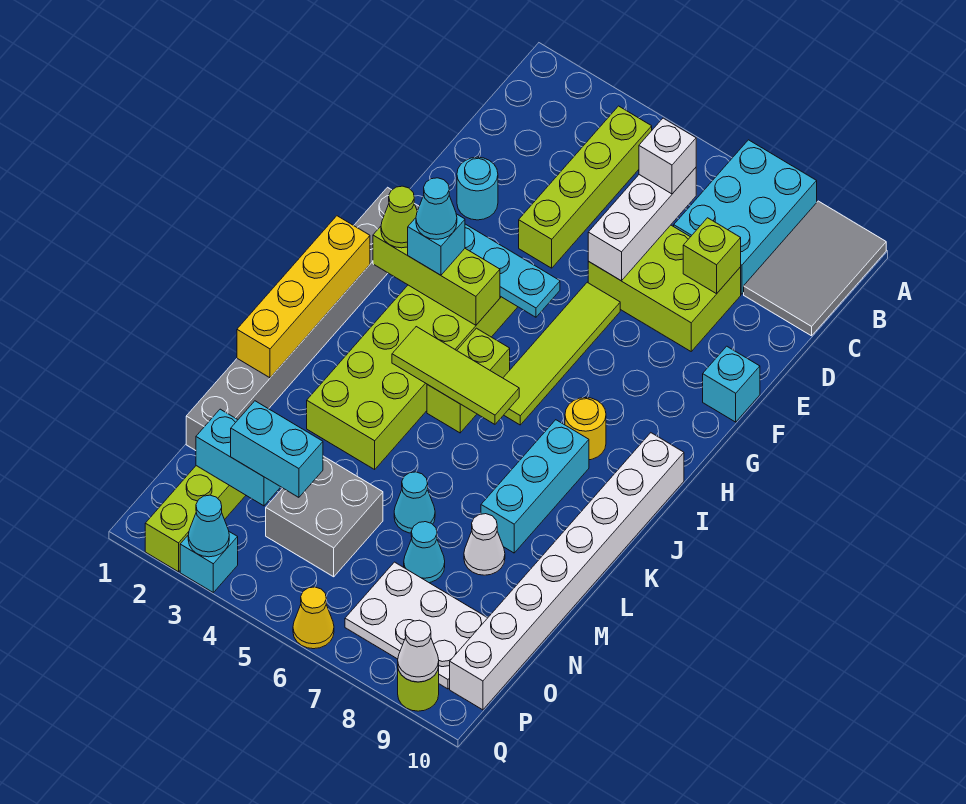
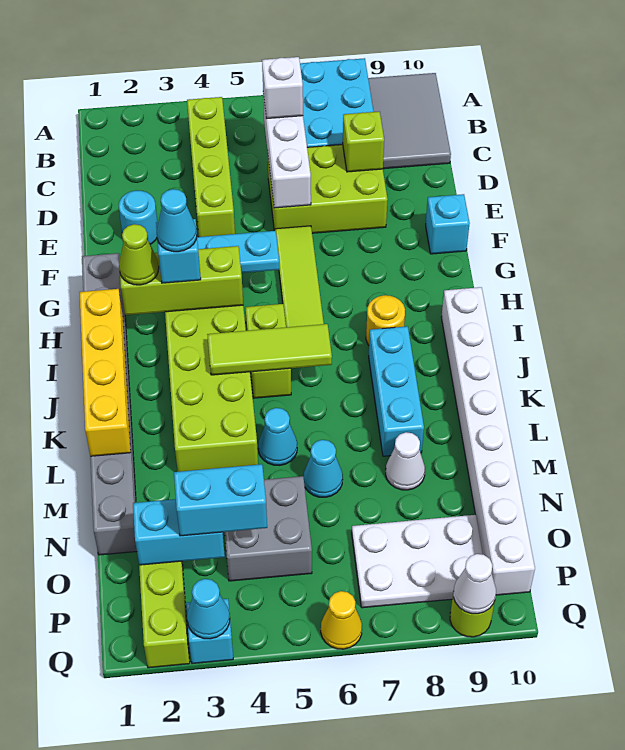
cyan 1x1 cone [404,522,445,583] -> cyan 1x1 cone moved to [258,408,297,465]

